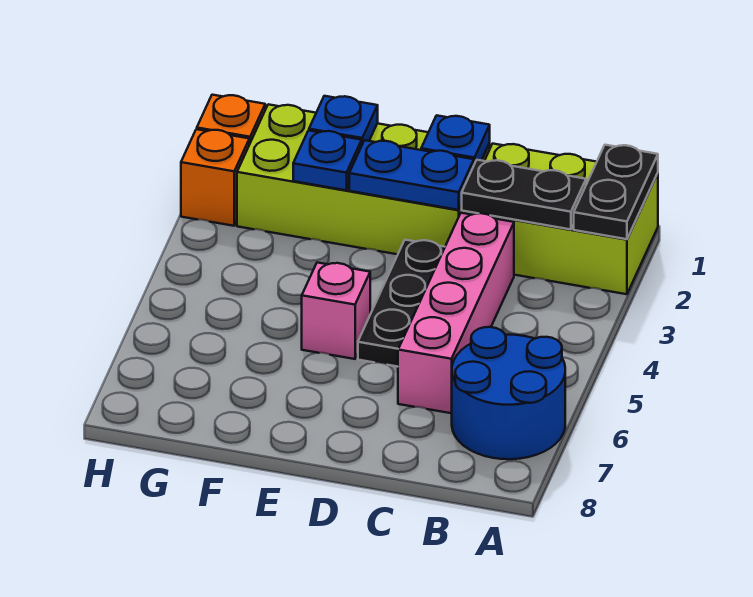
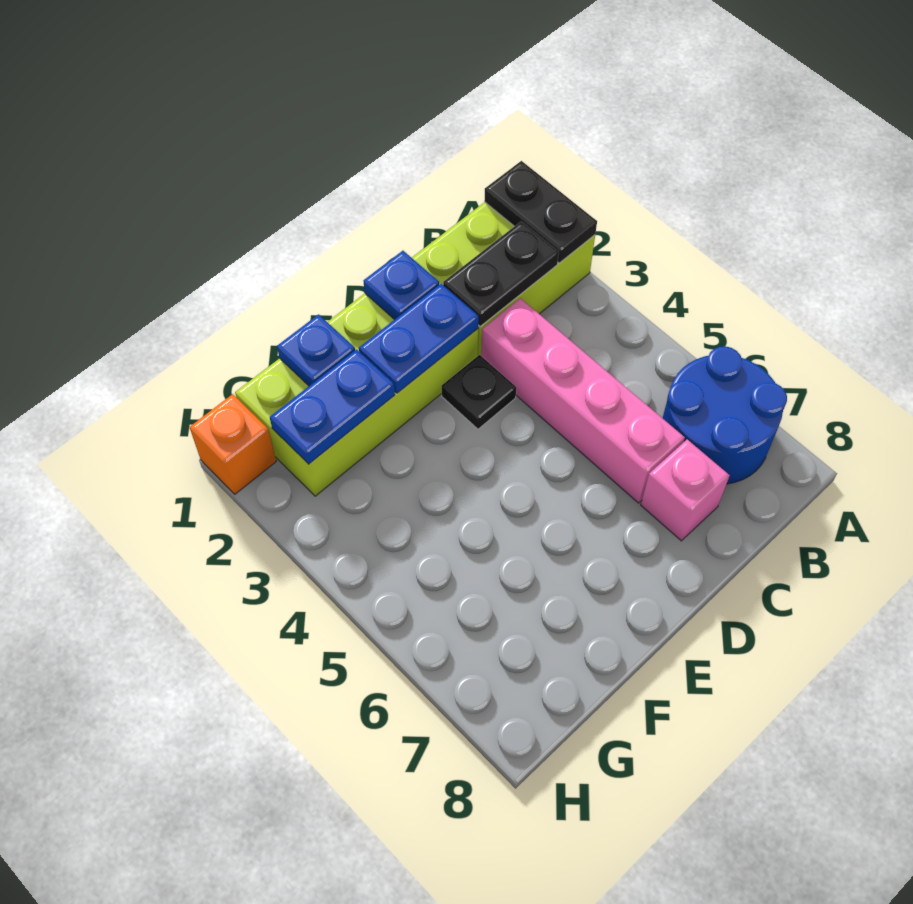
black 1x3 plate [358,240,445,367] -> black 1x1 plate [442,355,516,429]
pink 1x1 brick [302,263,370,359] -> pink 1x1 brick moved to [641,440,730,541]
blue 1x1 plate [293,131,362,190] -> blue 1x2 plate [270,349,395,464]
orange 1x1 brick [181,129,249,226] -> none

